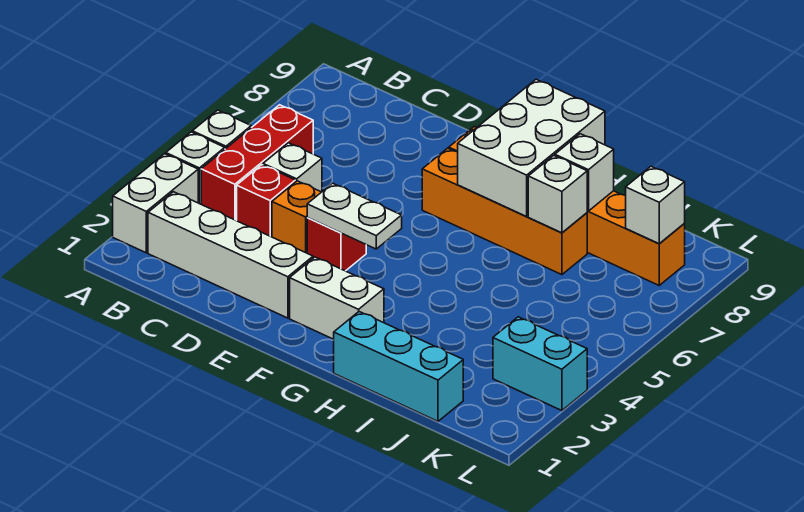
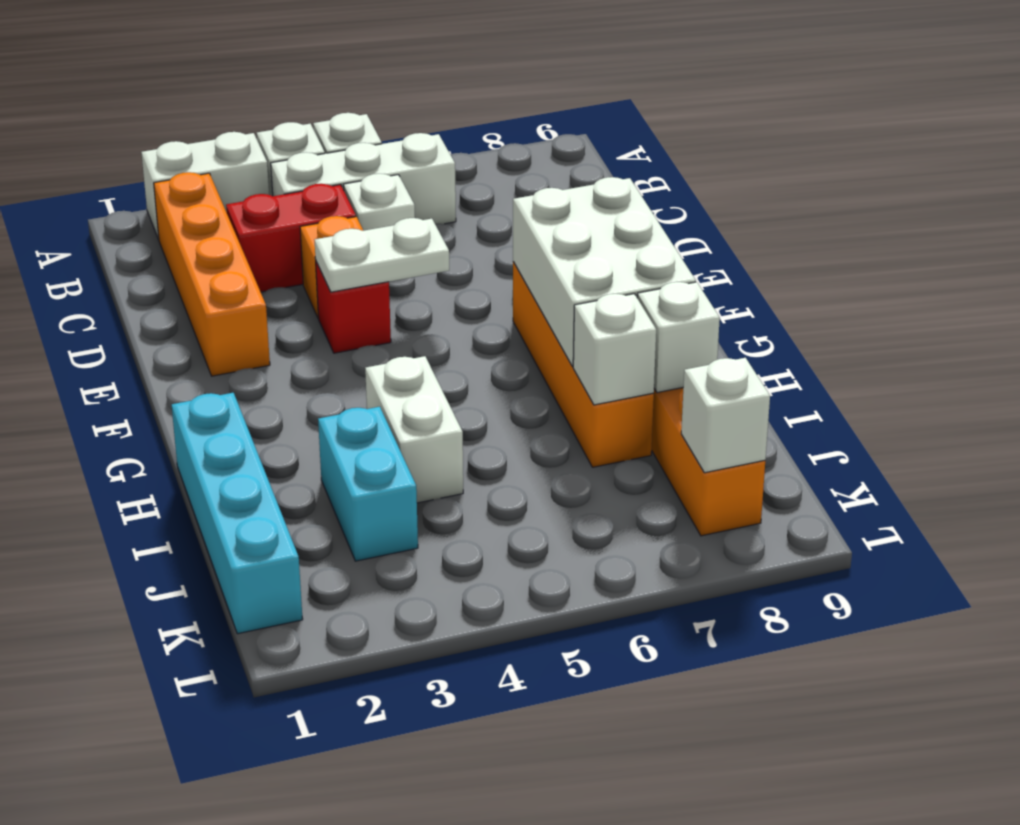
white 1x4 brick [148,192,313,318] -> orange 1x4 brick [154,172,270,376]
red 1x3 brick [201,105,313,221] -> white 1x3 brick [271,133,456,224]
red 1x1 brick [237,165,295,237] -> red 1x2 brick [226,184,356,292]
white 1x2 plate [307,183,402,249] -> white 1x2 plate turned to [315,218,449,292]
white 1x2 brick [290,257,384,339] -> white 1x2 brick moved to [365,356,463,503]
white 2x3 brick [458,79,605,216] -> white 2x3 brick turned to [513,177,696,367]
cyan 1x3 brick [334,312,463,421] -> cyan 1x4 brick [172,393,303,634]
cyan 1x2 brick [493,317,587,411] -> cyan 1x2 brick moved to [318,407,418,561]

